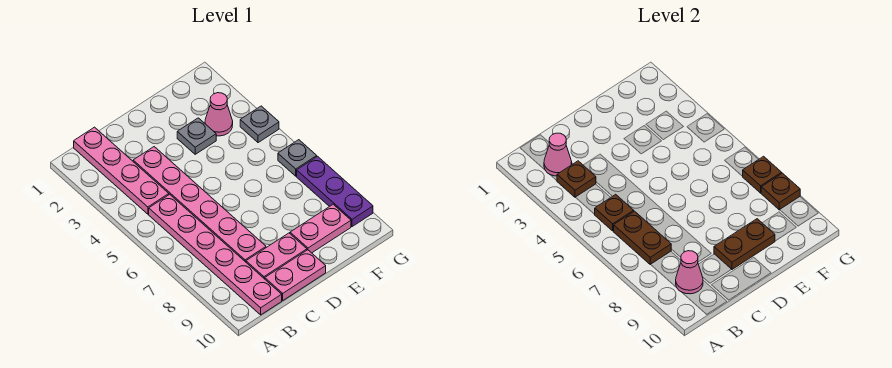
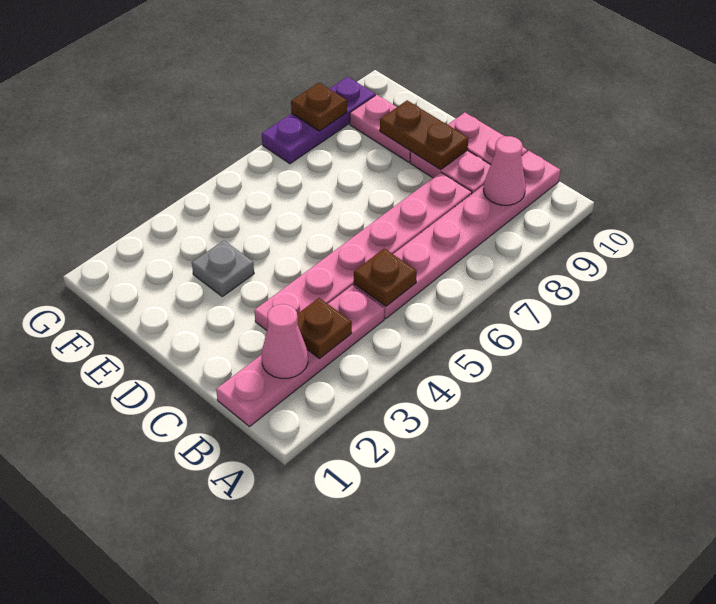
brown 1x2 plate [614,211,671,265] -> none
pink 1x1 cone [205,93,233,136] -> none
grey 1x1 plate [240,106,279,143] -> none
grey 1x1 plate [278,140,317,176] -> none
brown 1x1 plate [743,156,782,193] -> none

